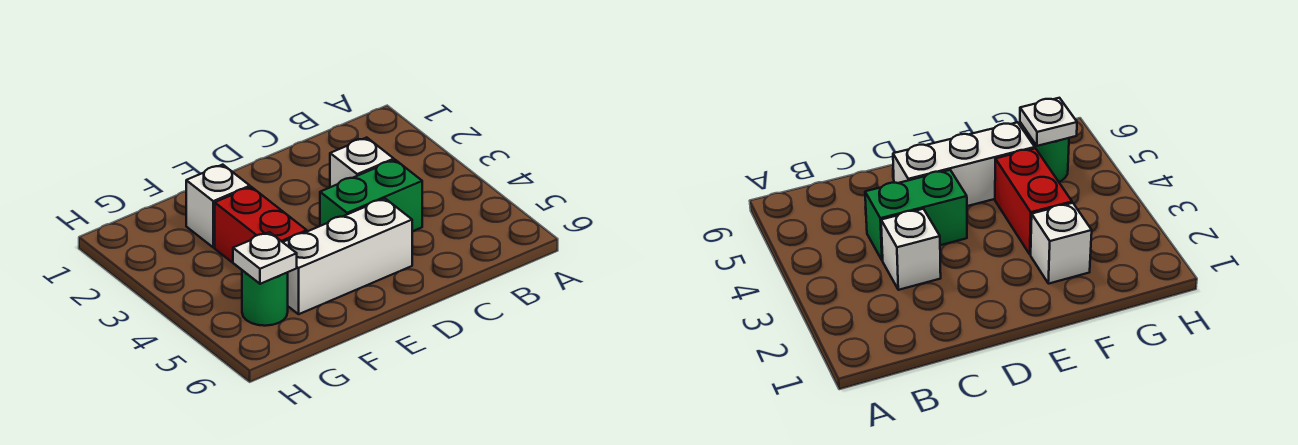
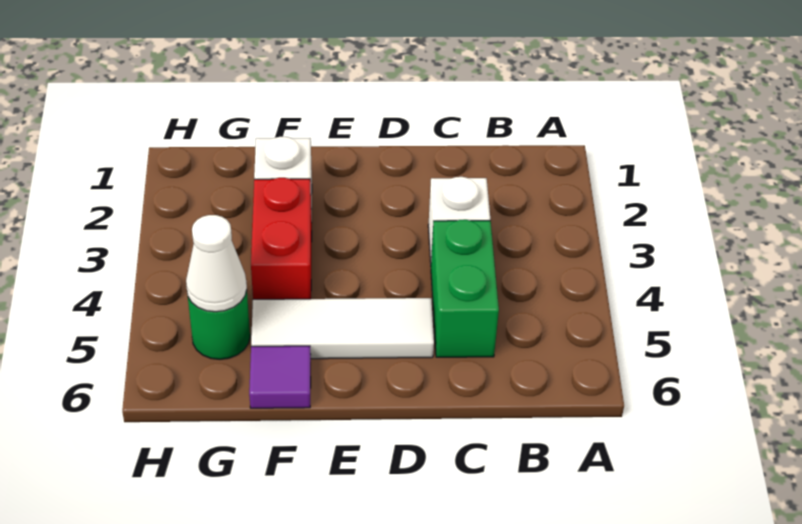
green 1x2 brick [320,160,422,231] -> green 1x2 brick turned to [431,220,499,357]
white 1x3 brick [283,199,412,314] -> white 1x3 tile [251,298,434,359]
none -> purple 1x1 tile [249,346,311,408]
white 1x1 plate [233,232,297,284] -> white 1x1 cone [186,215,247,312]

